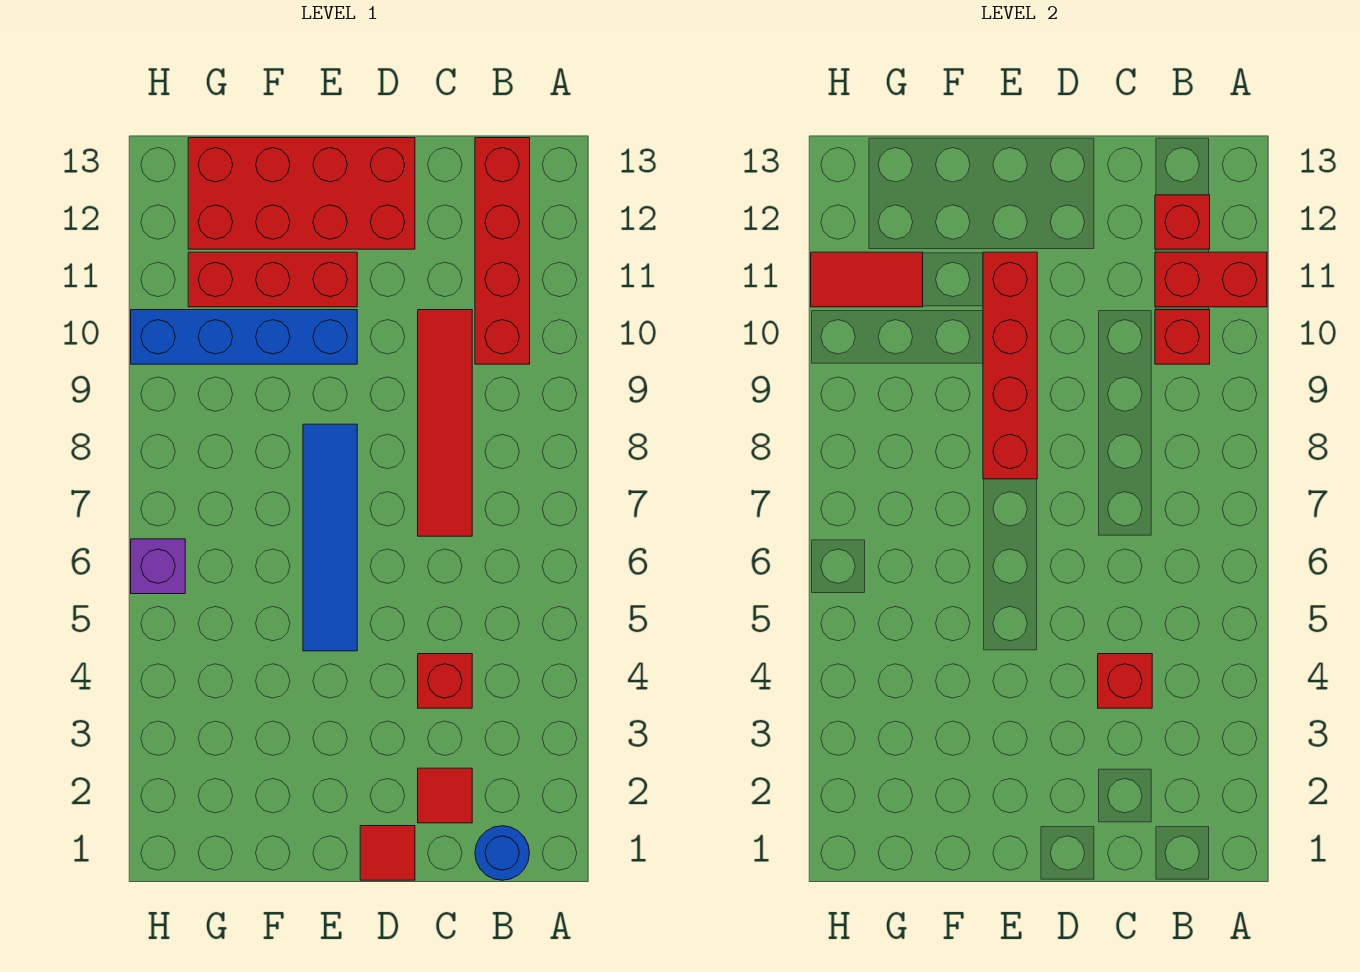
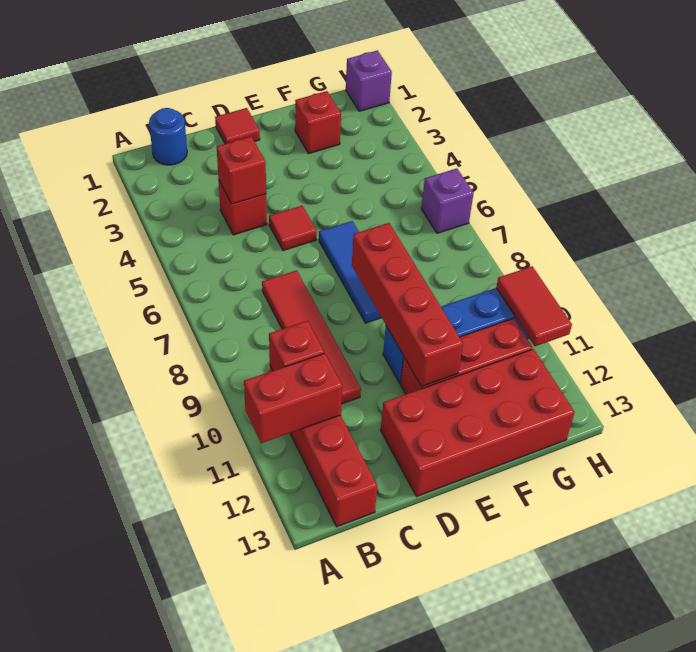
red 1x1 brick [1155,195,1210,249] -> red 1x1 brick moved to [295,91,341,154]
red 1x1 tile [418,768,472,823] -> red 1x1 tile moved to [269,206,317,251]
blue 1x4 tile [303,424,357,651] -> blue 1x3 tile [319,221,382,323]
red 1x2 tile [811,252,923,307] -> red 1x2 tile turned to [496,266,572,346]
none -> purple 1x1 brick [346,50,392,111]

